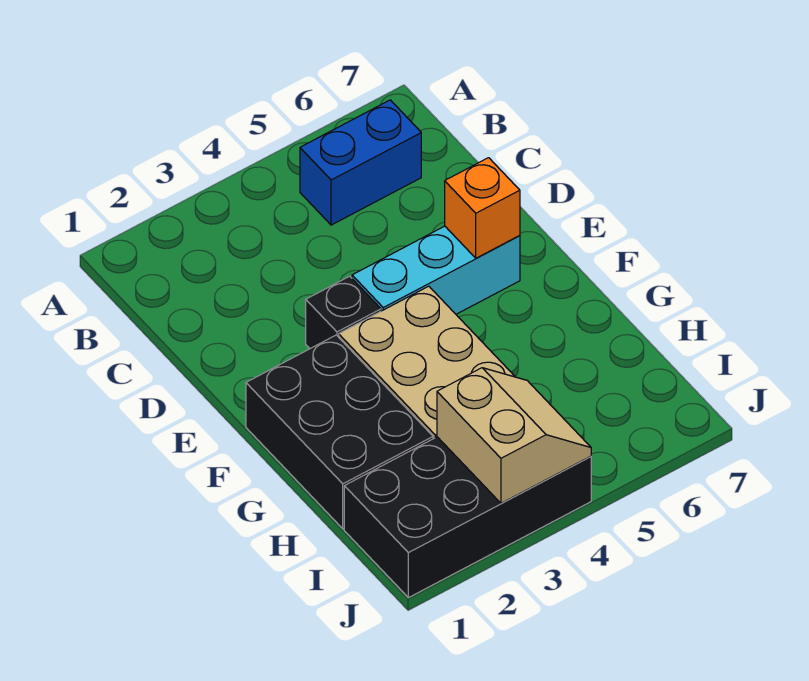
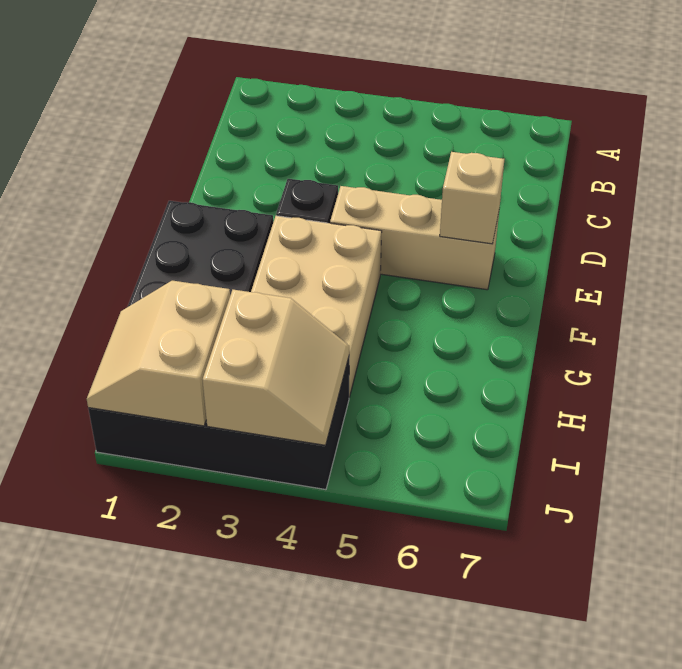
blue 1x2 brick [300,100,421,225] -> none
cyan 1x3 brick [352,226,520,314] -> tan 1x3 brick [330,186,499,290]
orange 1x1 brick [445,158,520,258] -> tan 1x1 brick [440,152,504,244]
none -> tan 2x2 slope [87,281,230,426]

